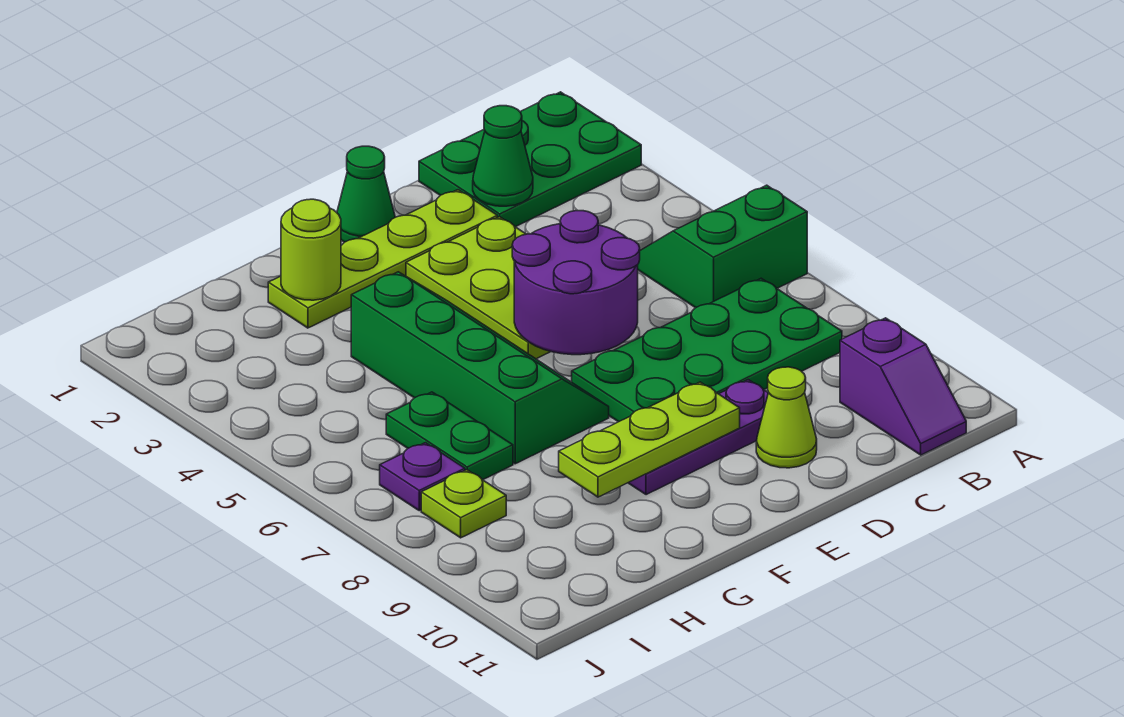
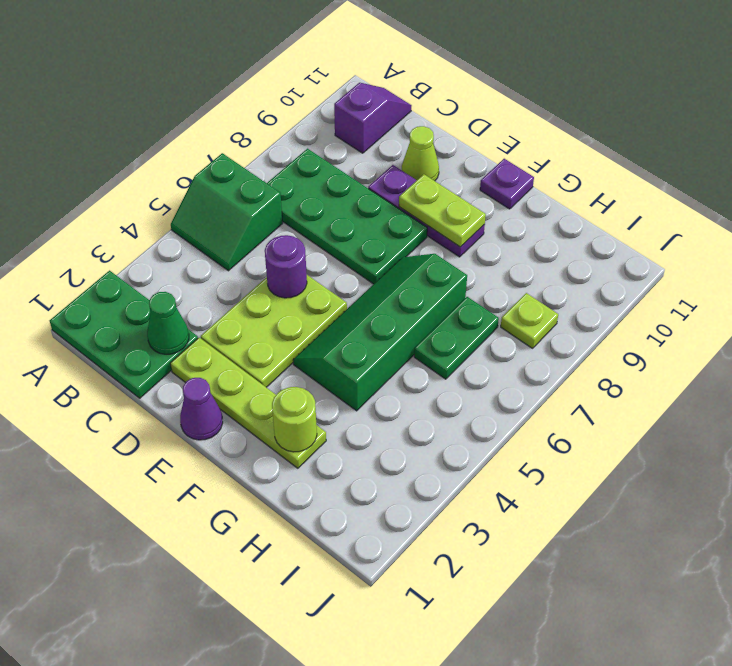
purple 2x2 round brick [512,211,640,355] -> purple 1x1 round brick [265,235,307,298]
green 1x1 cone [337,146,395,242] -> purple 1x1 cone [180,378,223,440]
lime 1x3 plate [559,382,740,497] -> lime 1x2 plate [399,174,486,247]
purple 1x1 plate [380,443,465,511] -> purple 1x1 plate moved to [480,159,534,209]

